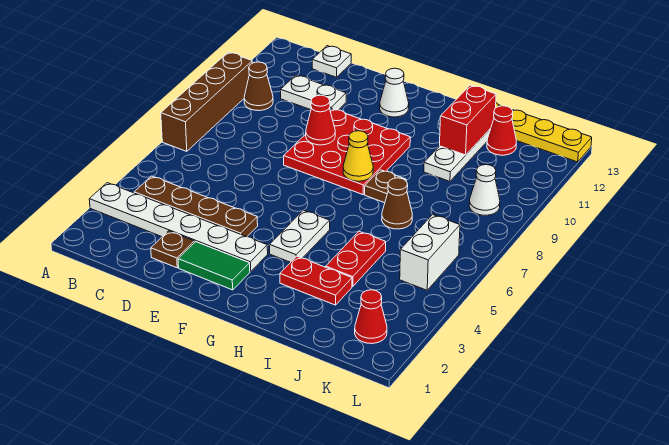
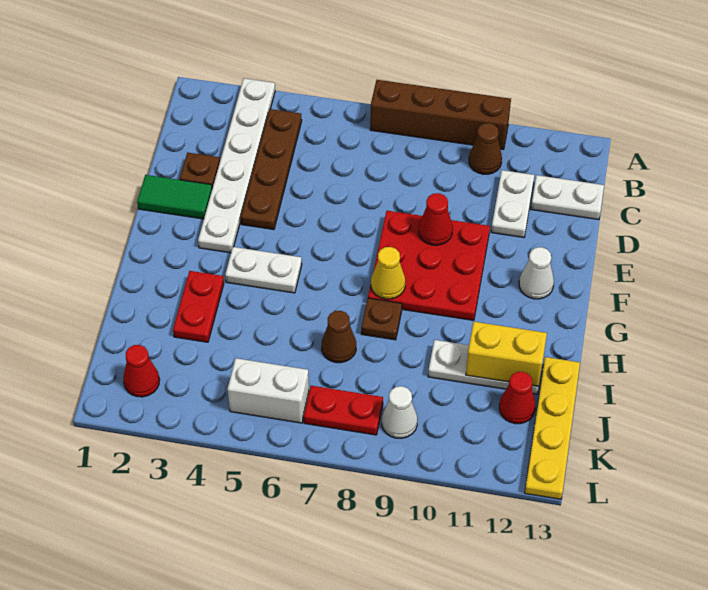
white 1x1 plate [312,46,351,77] -> white 1x2 plate [531,175,604,220]
green 1x2 tile [178,242,250,290] -> green 1x2 tile turned to [137,175,212,219]
red 1x2 plate [326,231,386,287] -> red 1x2 plate moved to [304,386,383,435]
red 1x2 brick [440,85,496,155] -> yellow 1x2 brick [466,322,547,387]

